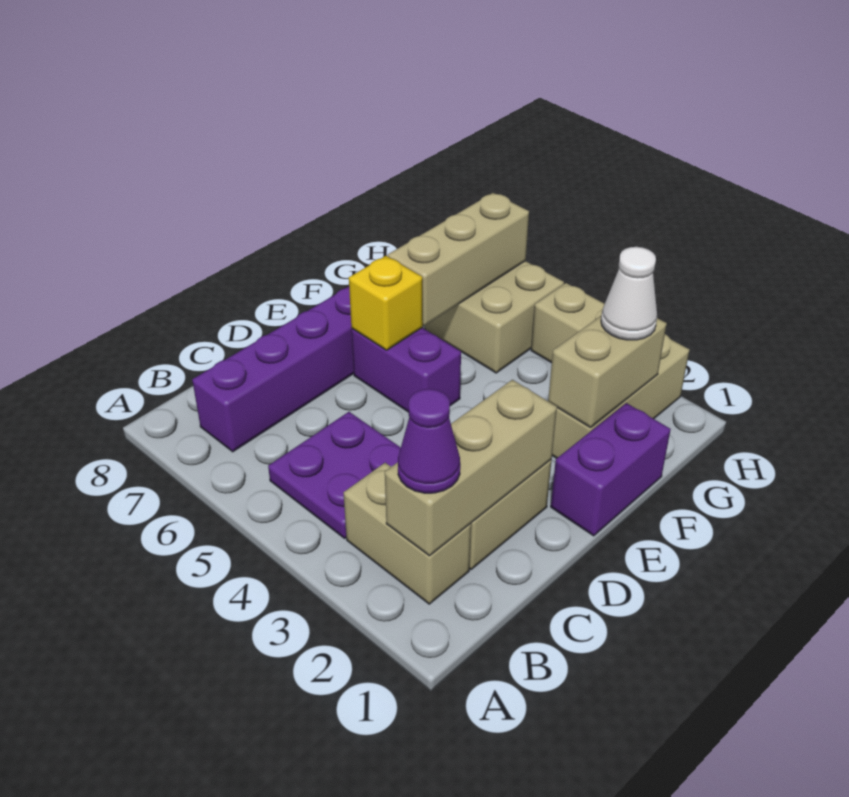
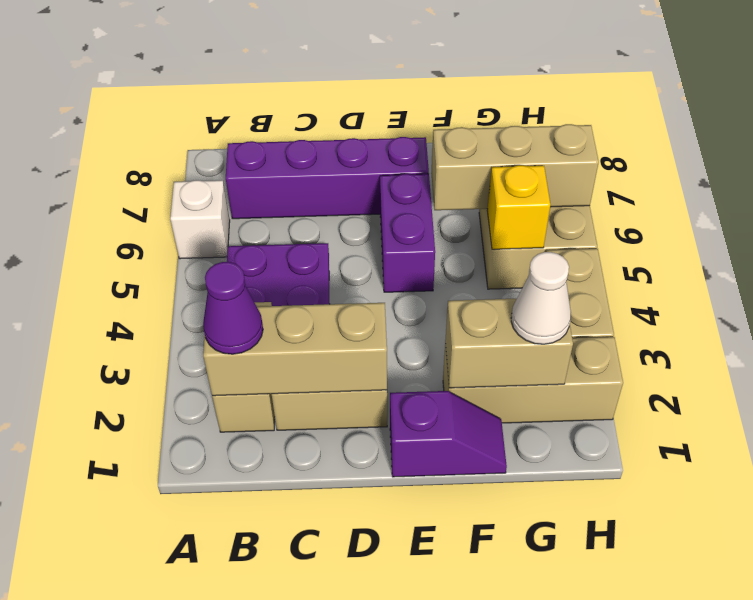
none -> white 1x1 brick [170,180,230,259]
purple 1x2 brick [551,403,671,536] -> purple 1x2 slope [390,391,507,477]
yellow 1x1 brick [349,256,423,350] -> yellow 1x1 brick moved to [487,165,550,249]

